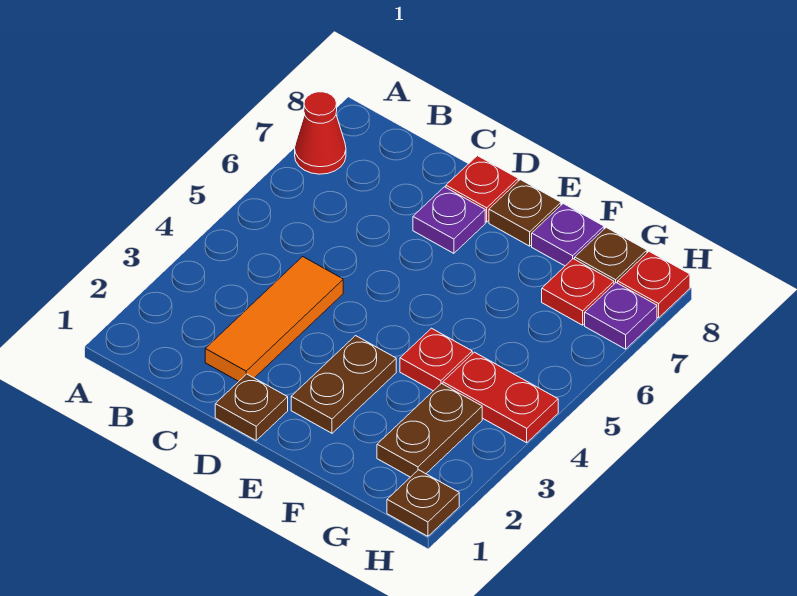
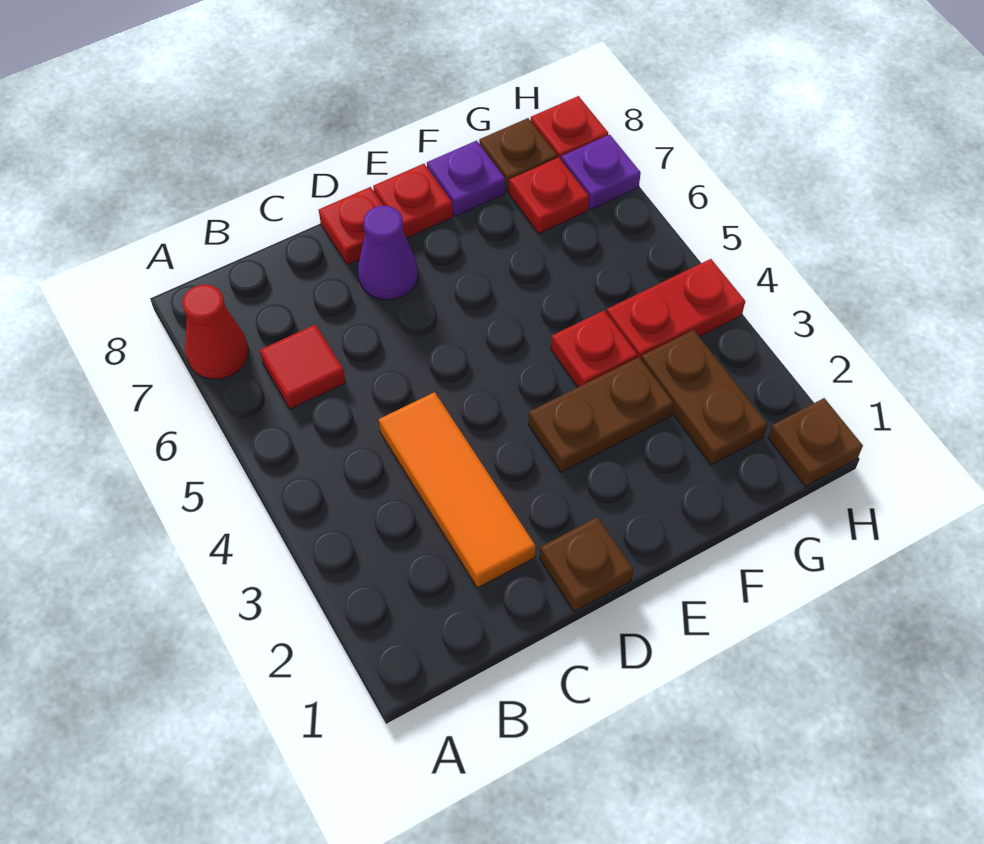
none -> red 1x1 tile [260,324,346,409]
purple 1x1 plate [413,187,485,253] -> purple 1x1 cone [358,205,418,300]
brown 1x2 plate [291,336,396,433] -> brown 1x2 plate turned to [528,357,674,472]
brown 1x1 plate [489,180,561,246] -> red 1x1 plate [373,164,453,238]

